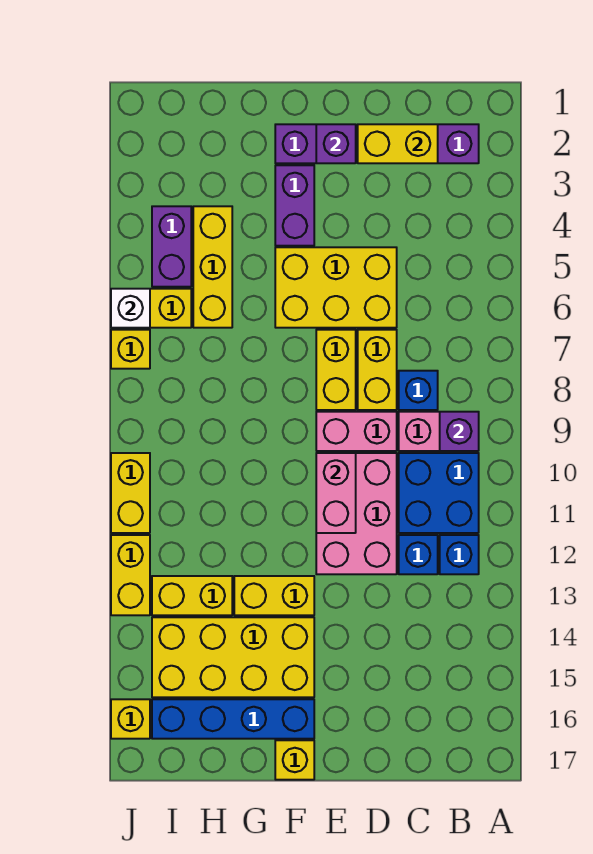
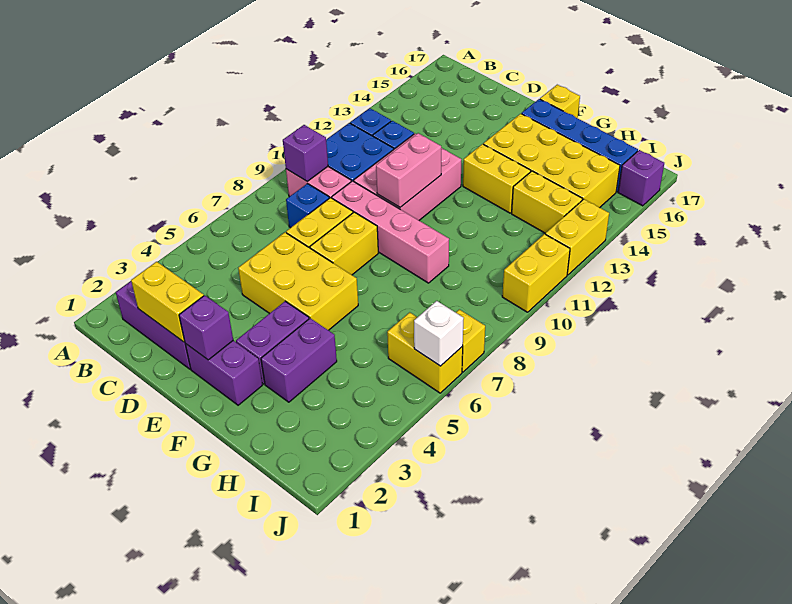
pink 1x2 brick [316,412,397,451] -> pink 1x4 brick [332,181,449,283]
yellow 1x3 brick [193,206,232,328] -> none
purple 1x2 brick [152,206,191,287] -> purple 1x2 brick moved to [261,318,337,402]
yellow 1x1 brick [111,699,150,739] -> purple 1x1 brick [618,150,664,206]

